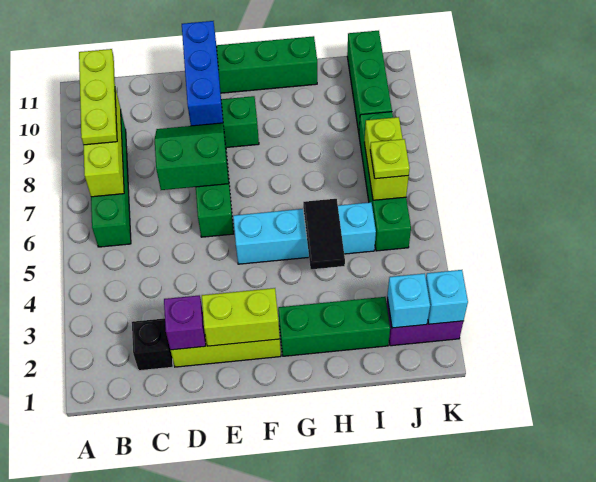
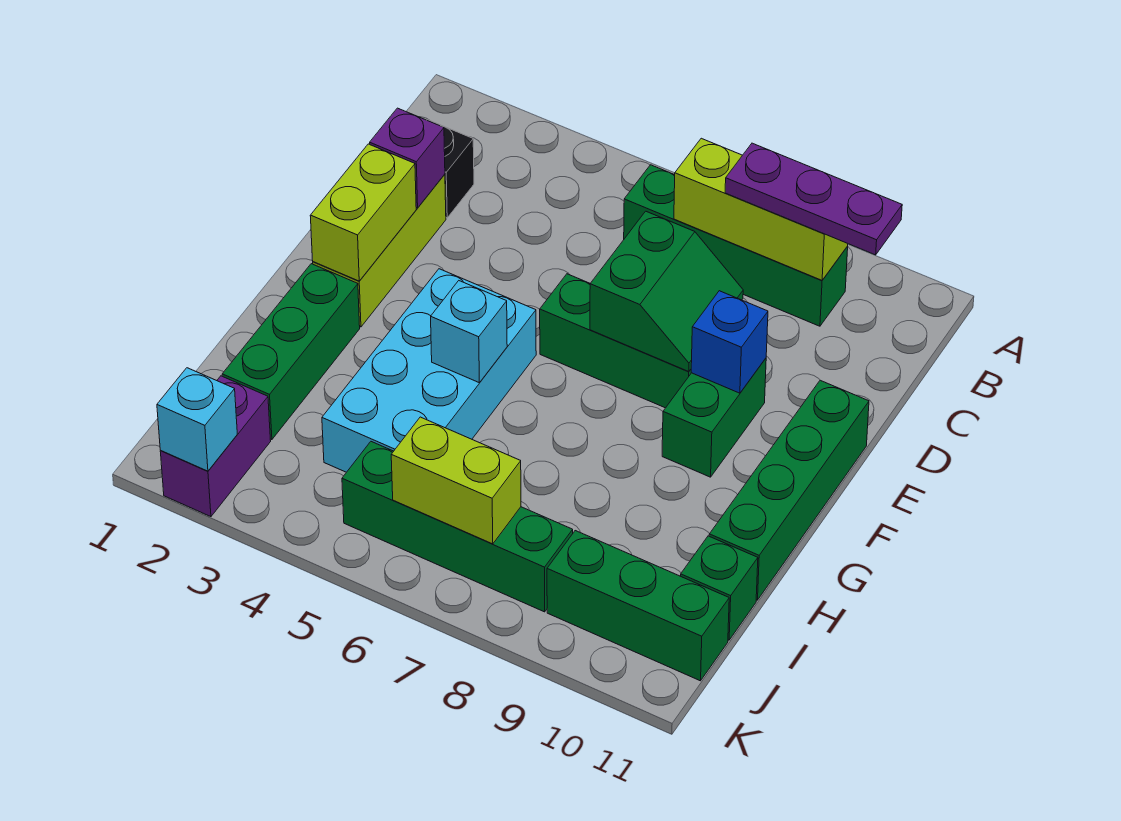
lime 1x3 plate [79,49,117,145] -> purple 1x3 plate [725,143,902,255]
blue 1x3 brick [182,21,223,126] -> blue 1x1 brick [691,291,768,393]
cyan 1x4 brick [233,202,376,264] -> cyan 2x4 brick [322,269,536,472]
black 1x2 tile [303,199,345,269] -> none
none -> green 1x1 brick [681,536,758,640]
cyan 1x1 brick [387,273,430,328] -> cyan 1x1 brick moved to [431,281,507,383]
lime 1x1 plate [370,139,410,179] -> none

